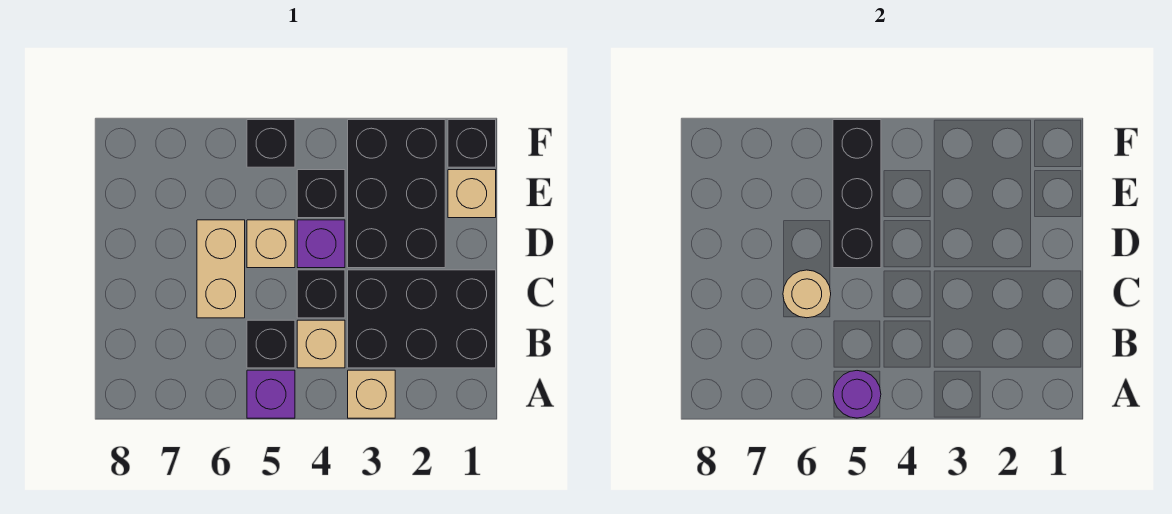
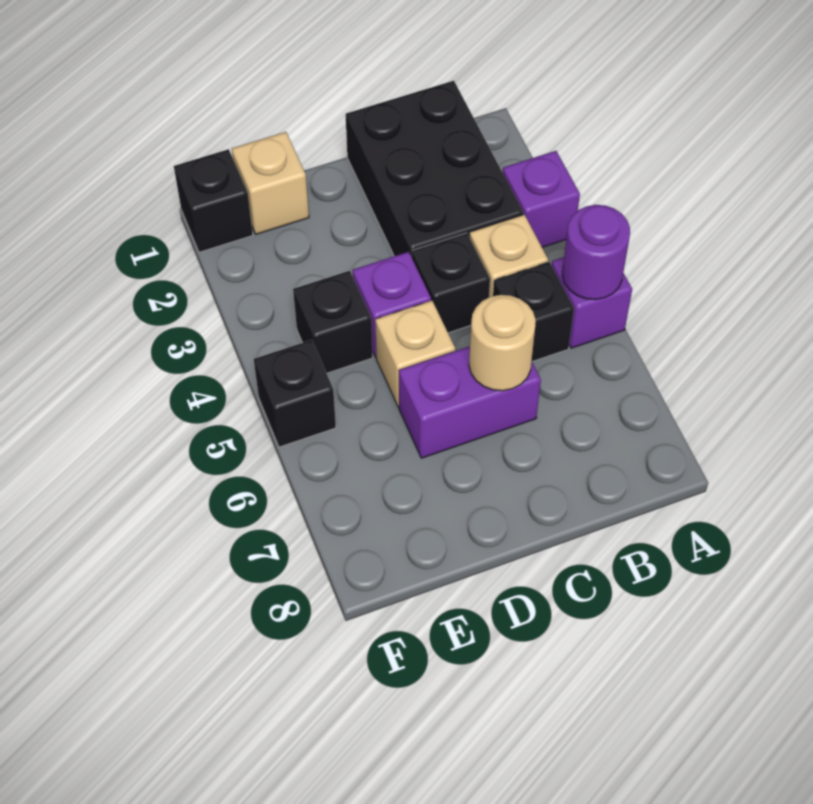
tan 1x1 brick [348,370,395,418] -> purple 1x1 brick [503,151,580,247]
tan 1x2 brick [197,220,245,318] -> purple 1x2 brick [399,346,541,458]
black 2x3 brick [348,120,445,268] -> none
black 1x3 brick [833,120,881,268] -> none

